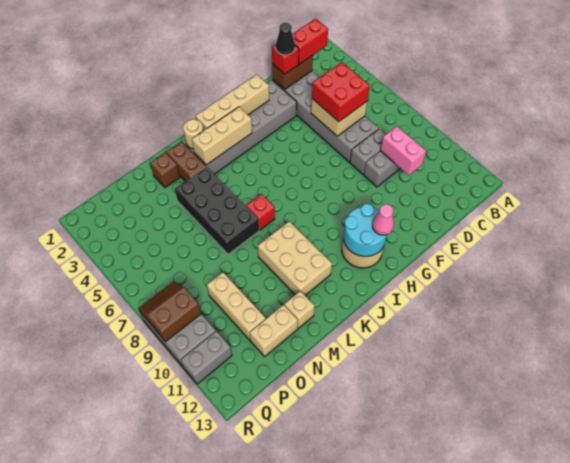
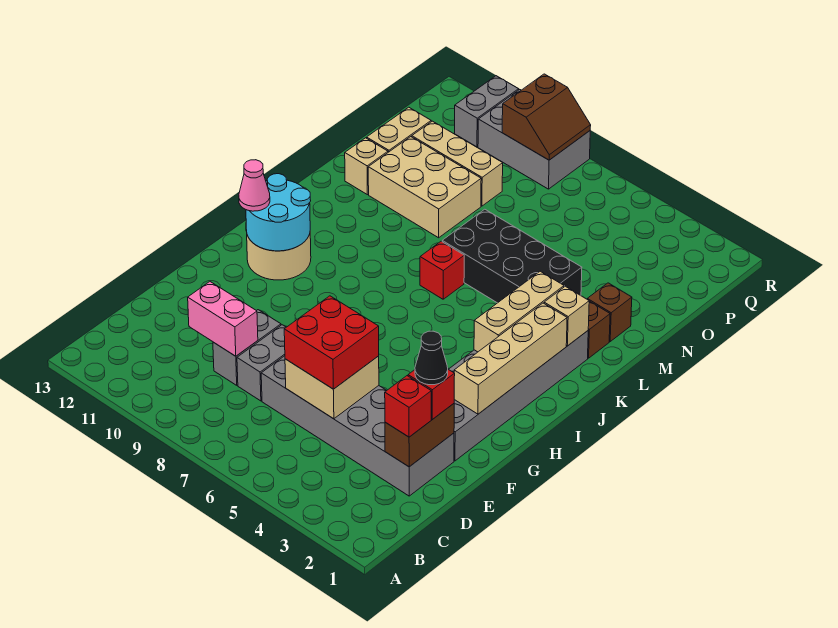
red 1x2 brick [292,19,328,64] -> red 1x1 brick [385,376,431,437]
tan 1x1 round brick [183,119,203,149] -> tan 1x1 brick [544,286,589,346]
tan 2x3 brick [258,221,332,295] -> tan 2x3 brick moved to [368,137,481,238]

